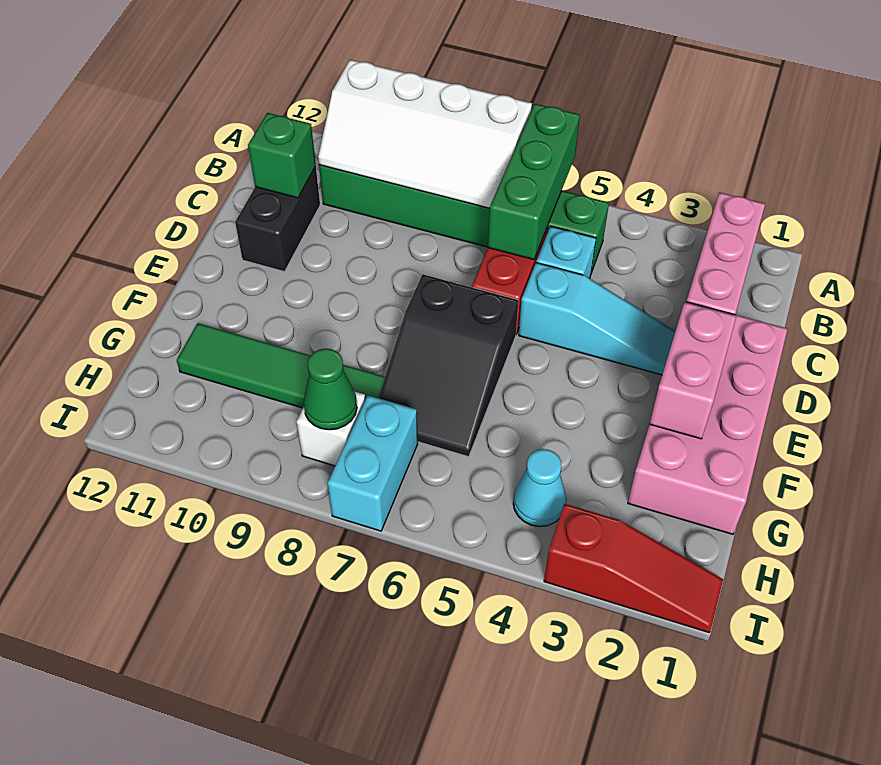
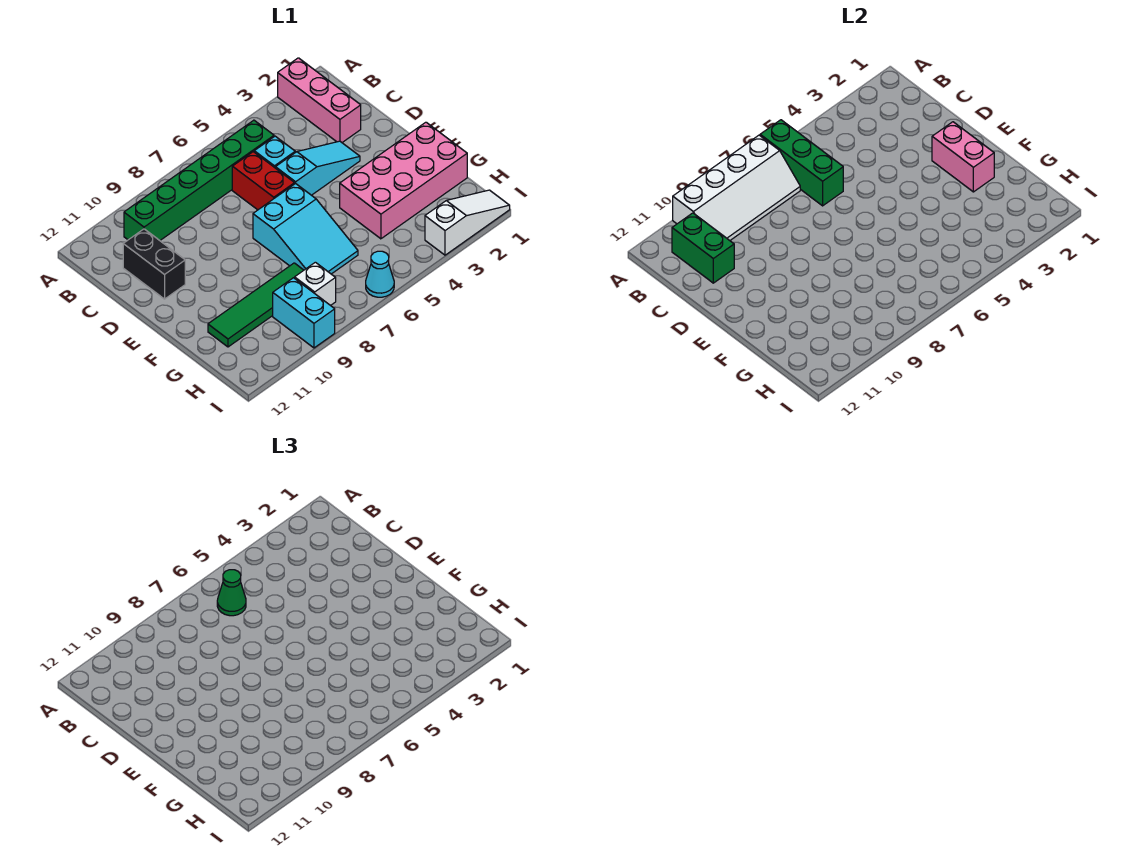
green 1x1 brick [248,113,316,198] -> green 1x2 brick [672,213,734,283]
pink 2x4 brick [628,302,787,534] -> pink 2x4 brick turned to [340,122,467,239]
black 2x3 slope [378,274,518,457] -> cyan 2x3 slope [253,183,358,274]
cyan 1x1 cone [513,449,566,526] -> cyan 1x1 cone moved to [366,251,394,297]
cyan 1x2 brick [327,395,418,531] -> cyan 1x2 brick moved to [273,278,335,348]
green 1x1 cone [304,348,357,430] -> green 1x1 cone moved to [217,570,246,616]
red 1x3 slope [544,504,723,632] -> white 1x3 slope [425,190,510,255]

